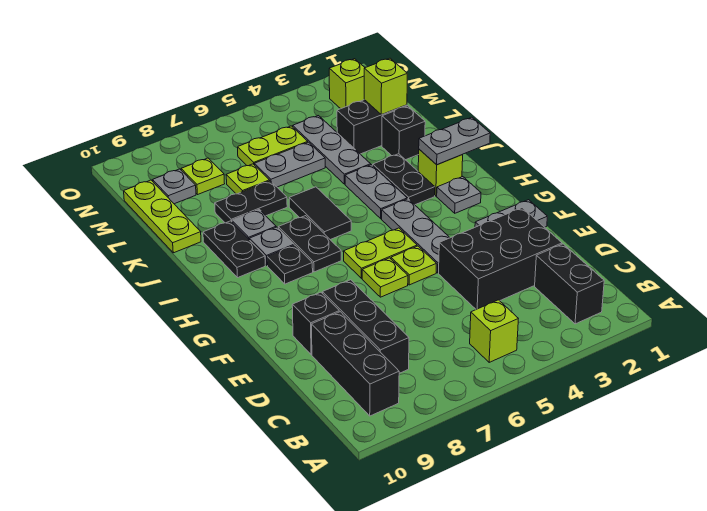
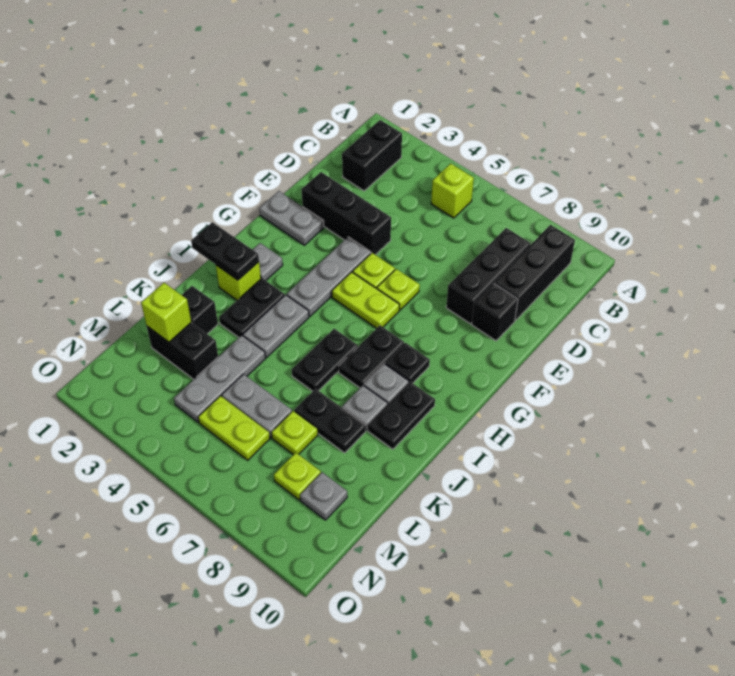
black 2x3 brick [439,208,562,309] -> black 1x3 brick [302,172,391,255]
grey 1x2 plate [419,117,490,165] -> black 1x2 plate [191,222,259,280]
black 1x2 tile [289,187,351,240] -> black 1x2 plate [292,329,358,391]
lime 1x3 plate [124,180,201,253] -> none
lime 1x1 brick [329,59,365,109] -> none

